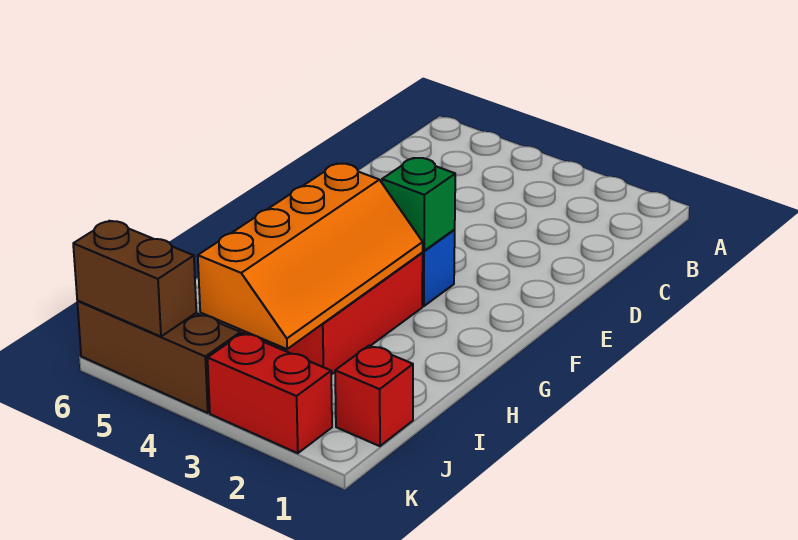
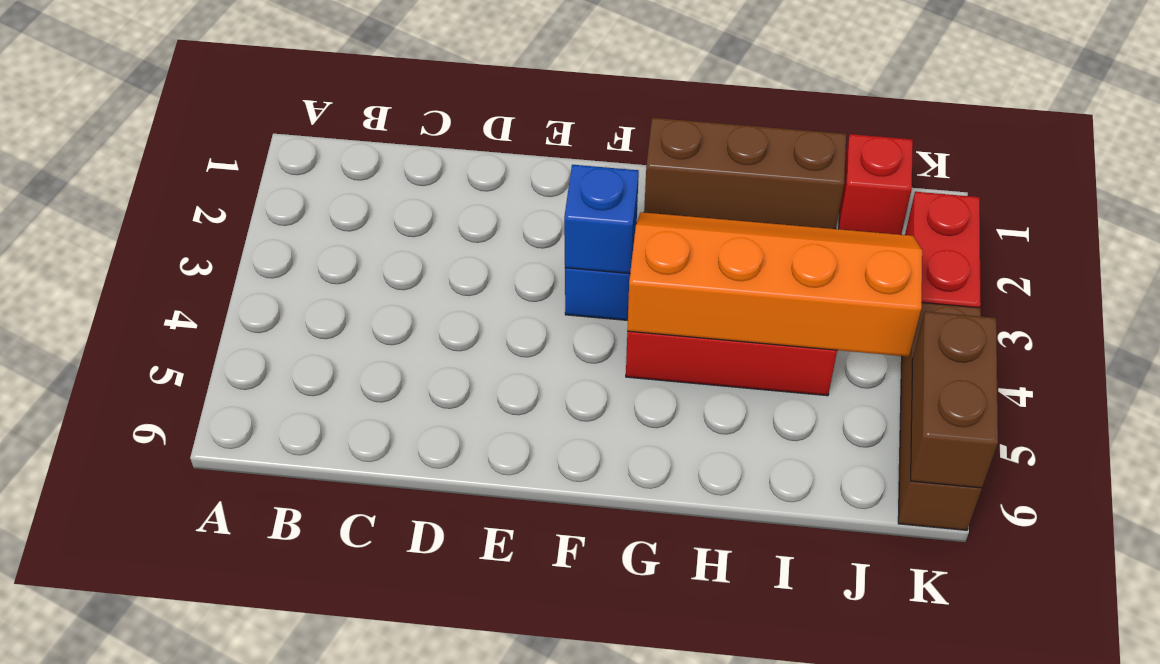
green 1x1 brick [382,158,455,251] -> blue 1x1 brick [564,165,639,274]
none -> brown 1x3 brick [644,118,846,229]

